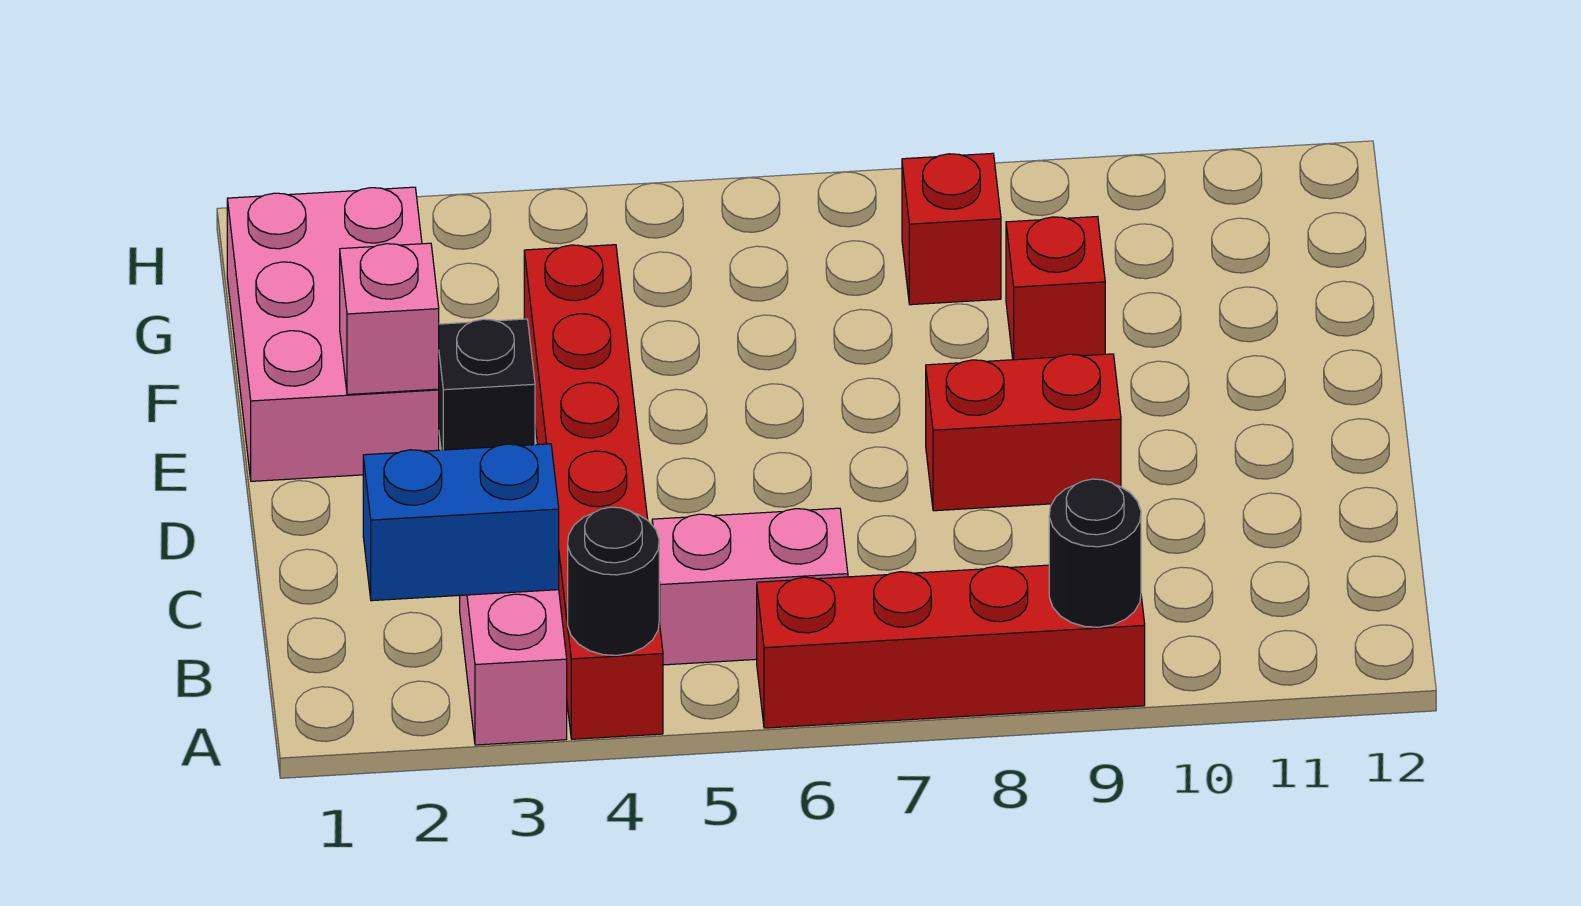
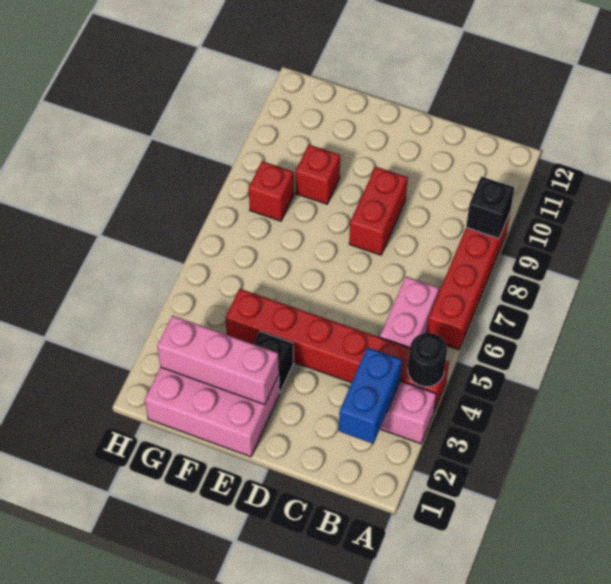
black 1x1 round brick [1049,479,1141,627] -> black 1x1 brick [466,176,514,238]
pink 1x1 brick [340,243,439,394] -> pink 1x3 brick [157,316,279,405]

